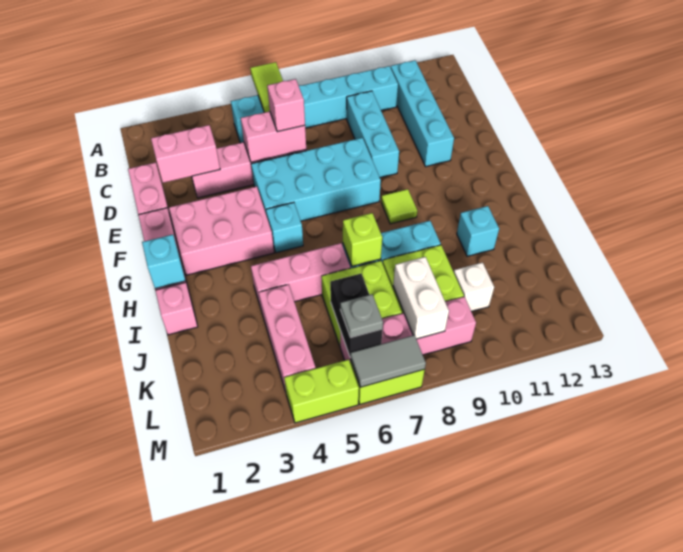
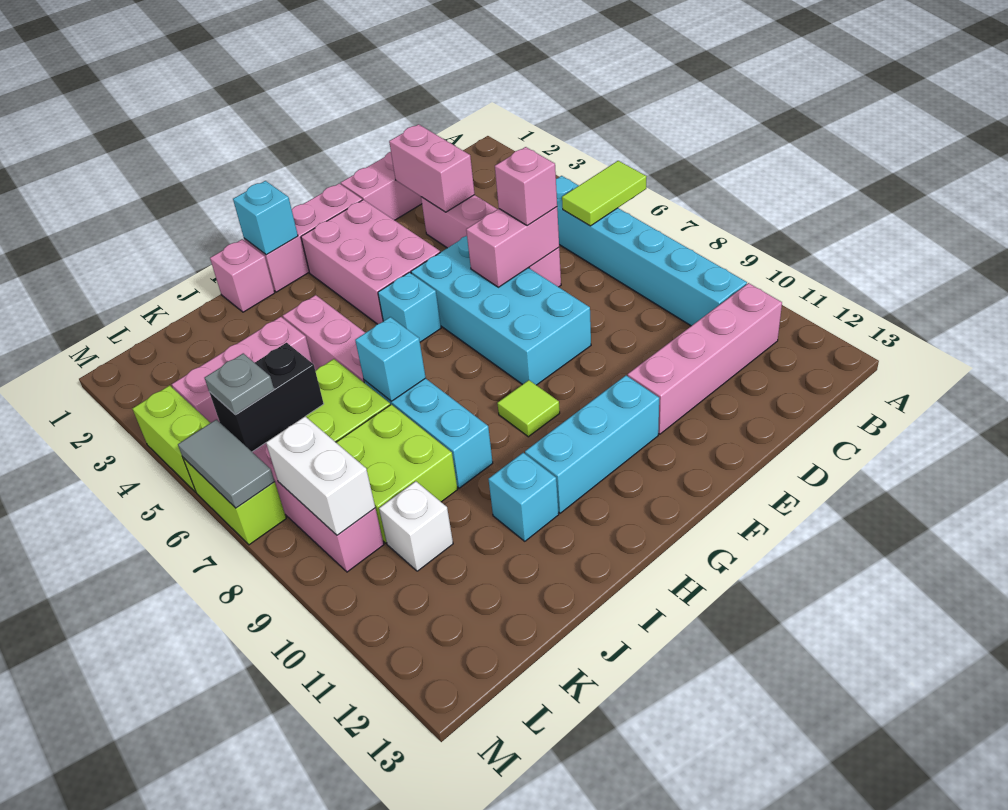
cyan 1x4 brick [391,60,454,167] -> pink 1x4 brick [628,283,782,434]
cyan 1x3 brick [347,91,399,178] -> cyan 1x3 brick moved to [525,376,659,513]
pink 1x2 brick [241,111,306,162] -> pink 1x2 brick turned to [466,207,559,287]
lime 1x1 brick [343,213,382,266] -> cyan 1x1 brick [355,317,426,401]
white 1x2 brick [393,257,449,339] -> white 1x2 brick turned to [266,416,375,535]

